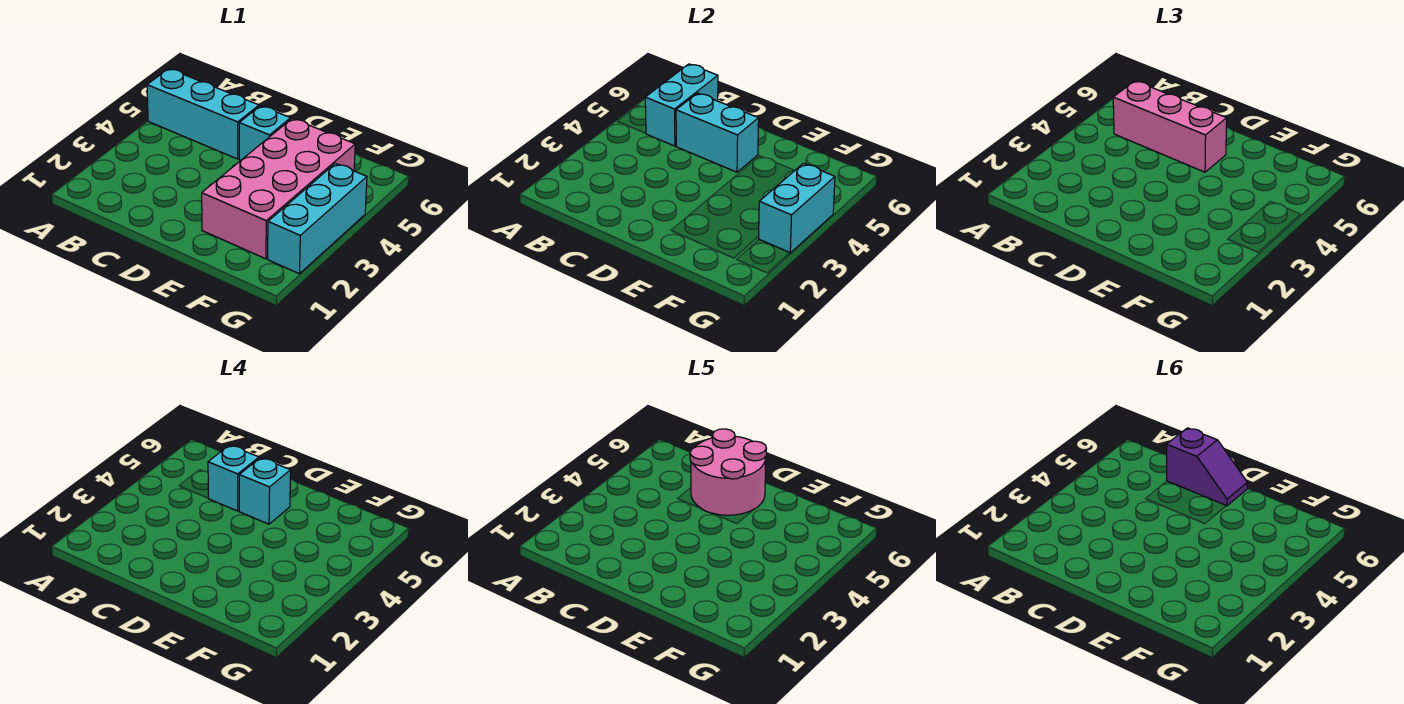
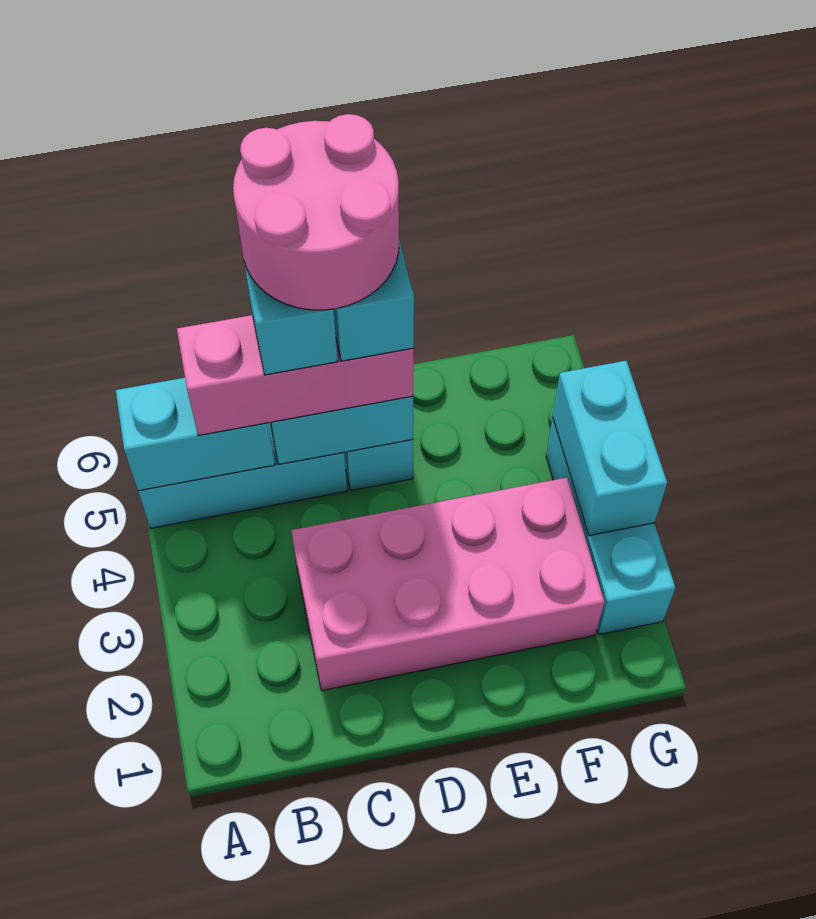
cyan 1x2 brick [645,64,718,146] -> cyan 1x2 brick turned to [116,378,275,491]
purple 1x2 slope [1166,428,1247,506] -> none
pink 2x4 brick [202,119,355,259] -> pink 2x4 brick turned to [291,477,604,690]

